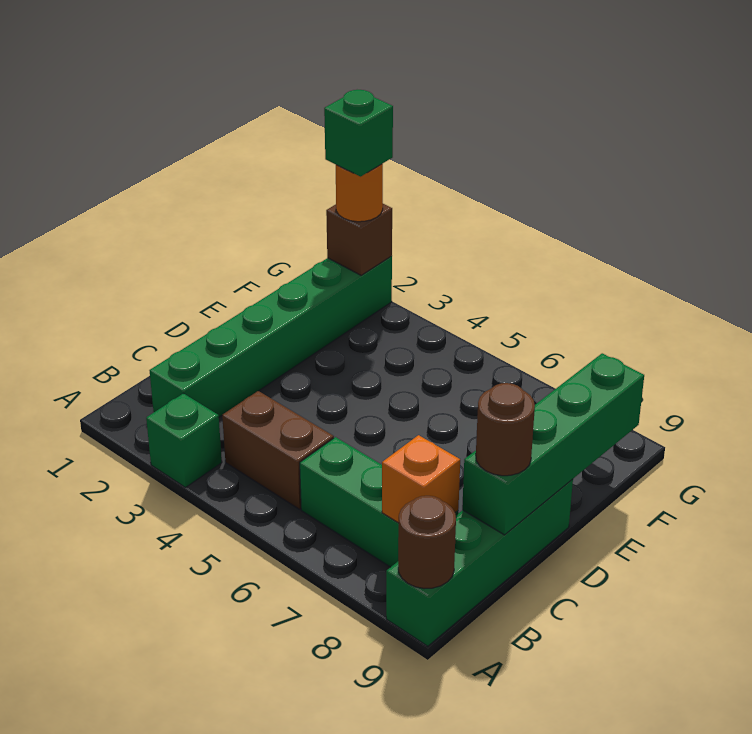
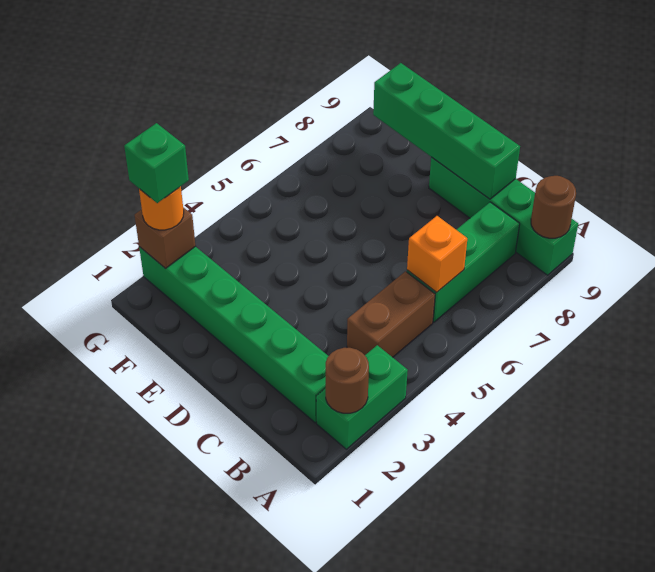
green 1x1 brick [146,393,222,488] -> green 1x2 brick [316,345,408,449]
orange 1x1 brick [382,435,460,523] -> orange 1x1 brick moved to [407,216,467,292]
brown 1x1 round brick [476,383,535,476] -> brown 1x1 round brick moved to [326,348,369,413]

